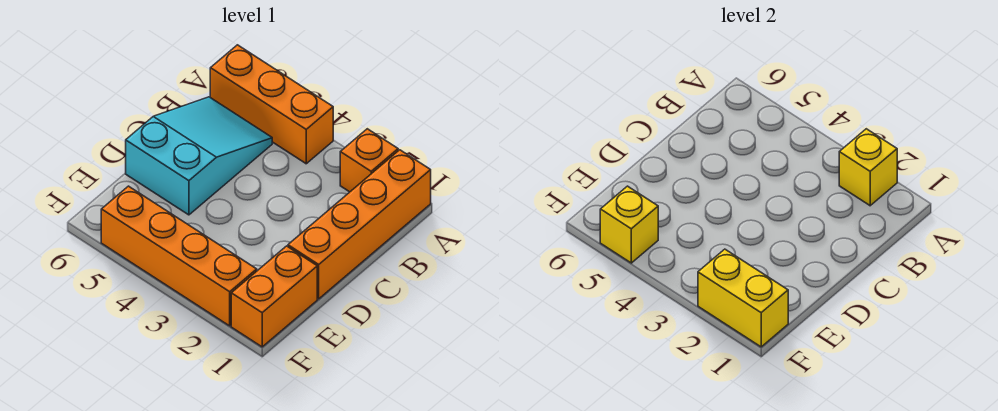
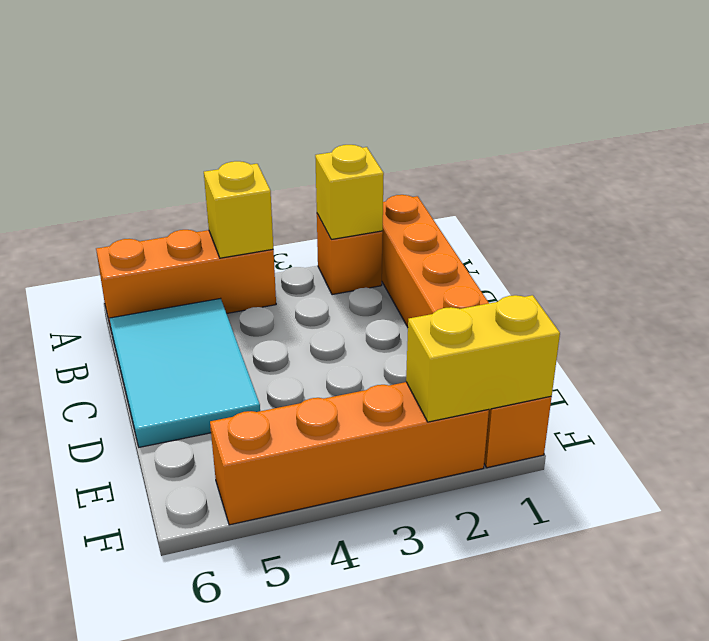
cyan 2x3 slope [126,97,272,215] -> cyan 2x3 tile [110,298,260,447]
yellow 1x1 brick [600,186,658,263] -> yellow 1x1 brick moved to [204,161,273,258]

